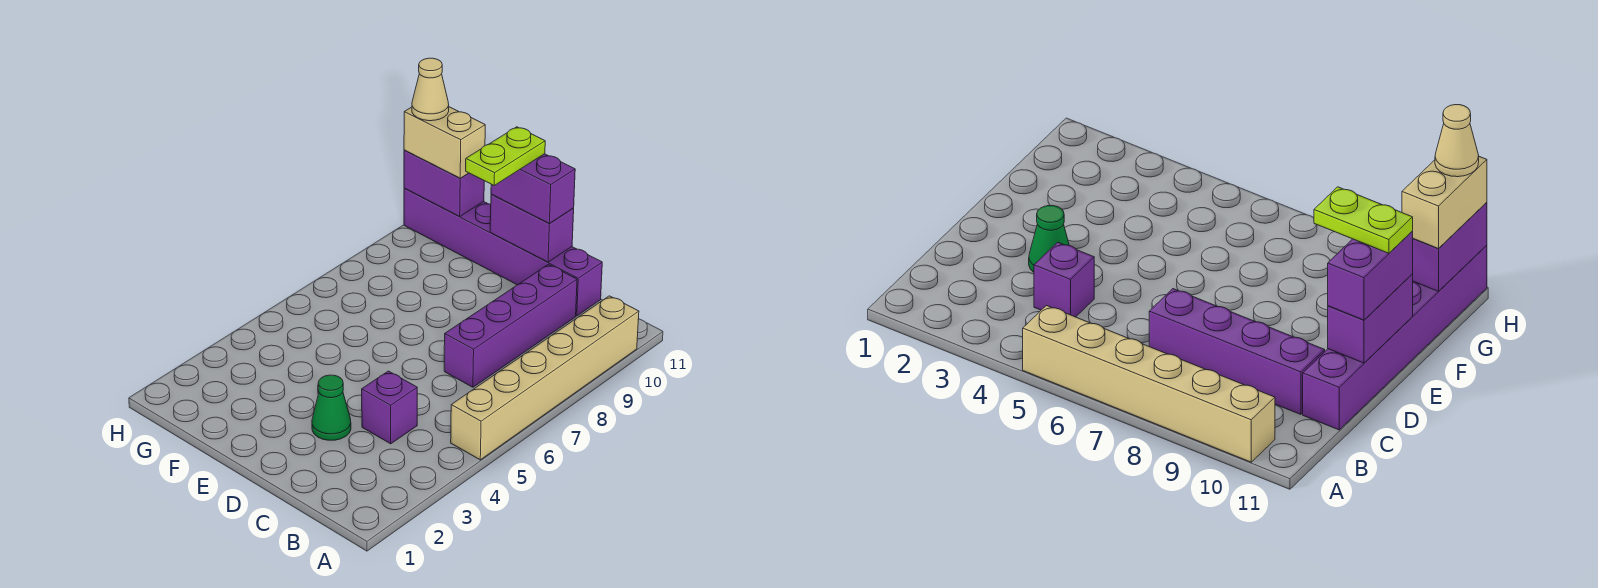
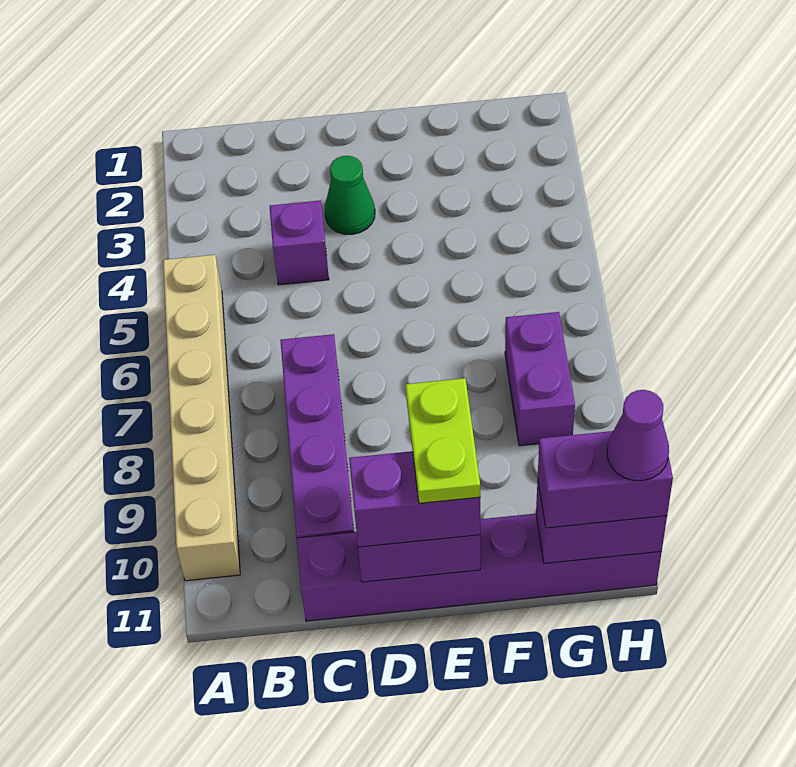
none -> purple 1x2 brick [505,312,575,446]
tan 1x2 brick [404,107,485,178] -> purple 1x2 brick [538,431,673,528]
tan 1x1 cone [412,58,449,121] -> purple 1x1 cone [607,390,669,481]

